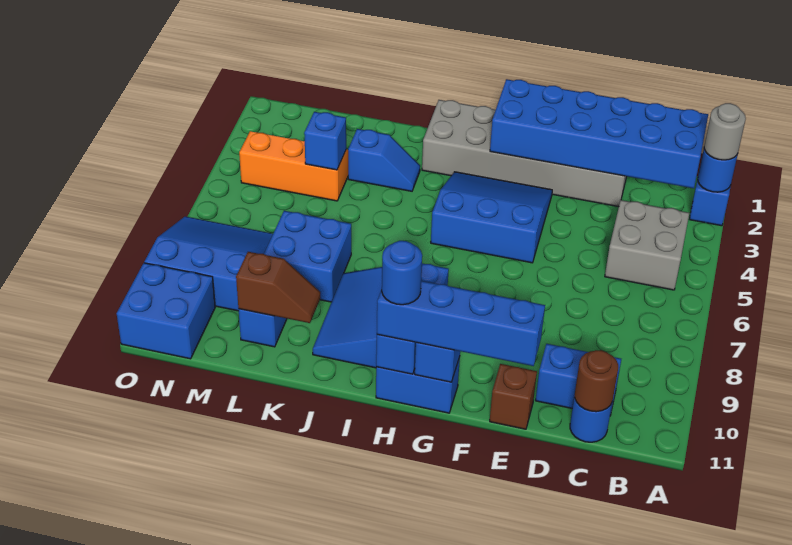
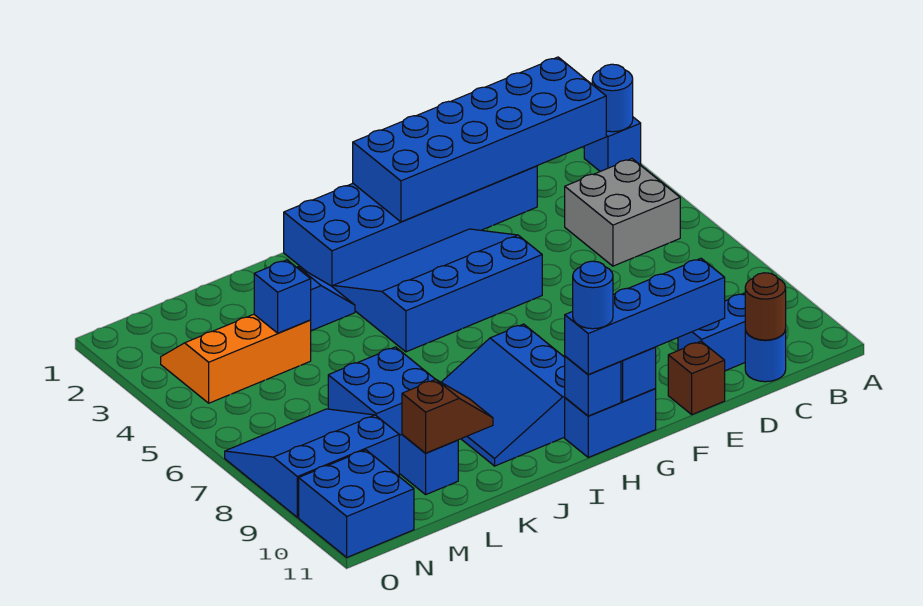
grey 1x1 round brick [704,103,746,160] -> none
grey 2x6 brick [422,100,627,207] -> blue 2x6 brick [284,166,537,287]
blue 3x3 slope [431,172,552,263] -> blue 3x4 slope [333,229,542,352]

